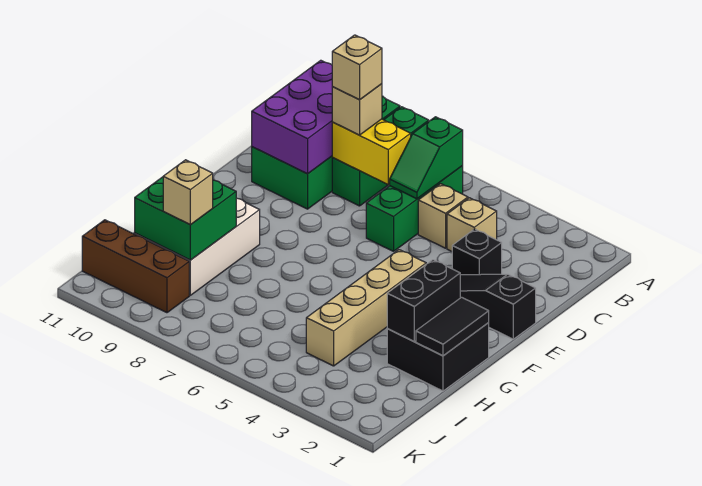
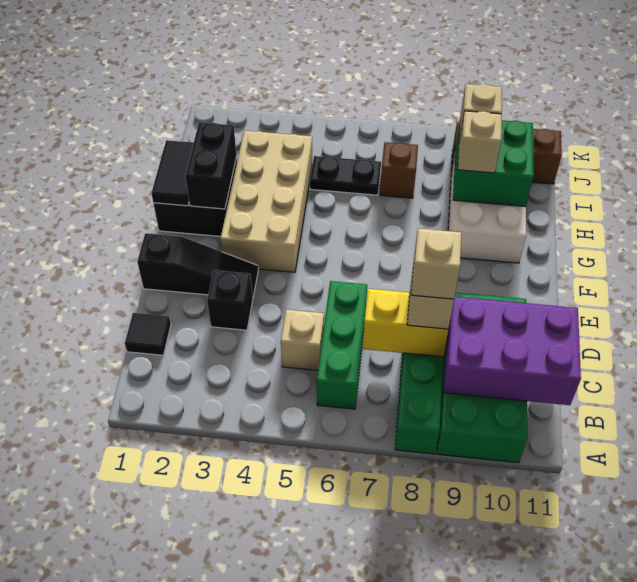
green 1x2 slope [390,117,463,199] -> none
purple 2x3 brick [252,60,333,174] -> purple 2x3 brick turned to [444,297,581,405]
none -> black 1x1 tile [125,313,171,355]
tan 1x1 brick [447,198,497,251] -> tan 1x1 brick moved to [458,111,502,173]
tan 1x4 brick [306,250,426,366] -> tan 2x4 brick [221,131,312,272]
none -> black 1x2 plate [310,156,381,195]
none -> brown 1x1 brick [380,142,418,198]

